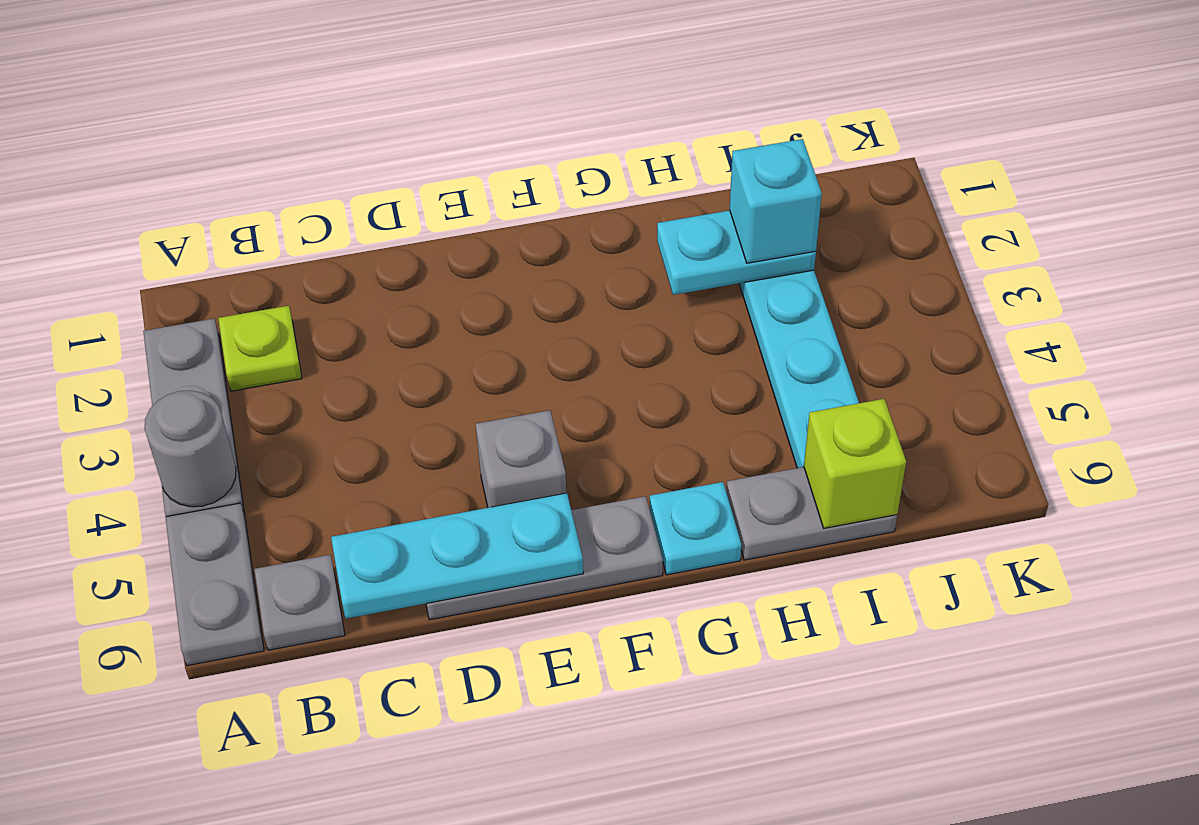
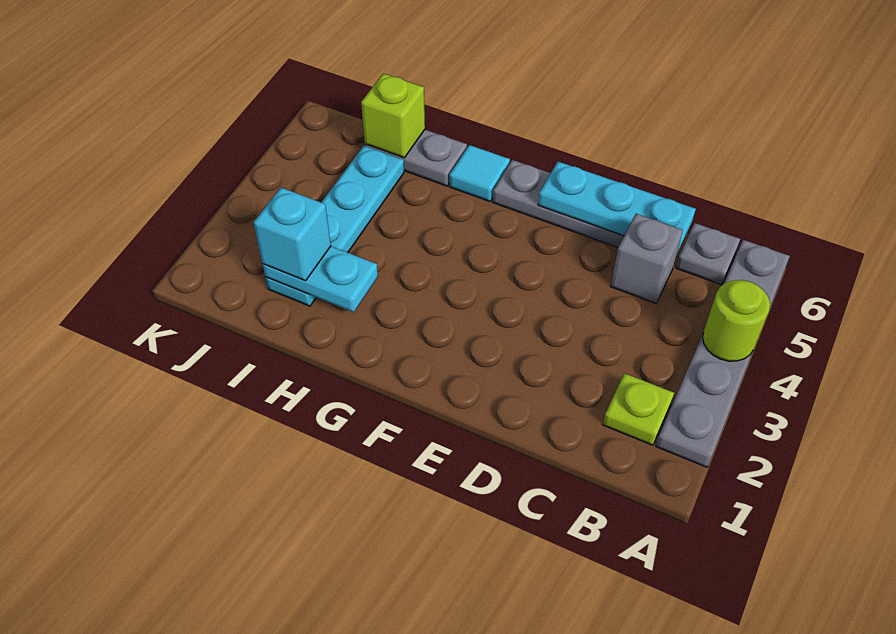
grey 1x1 round brick [144,390,236,507] -> lime 1x1 round brick [703,280,770,361]
grey 1x1 brick [476,410,567,508] -> grey 1x1 brick moved to [611,214,683,303]
cyan 1x1 plate [650,482,741,575] -> cyan 1x1 tile [449,145,510,201]

